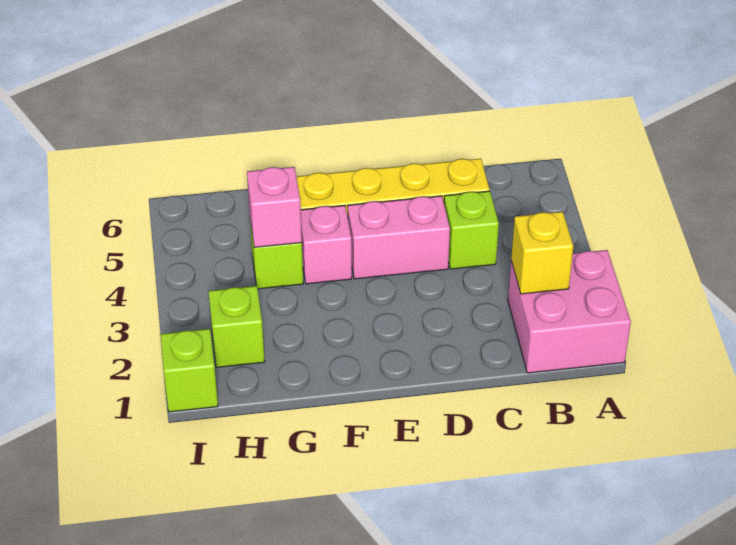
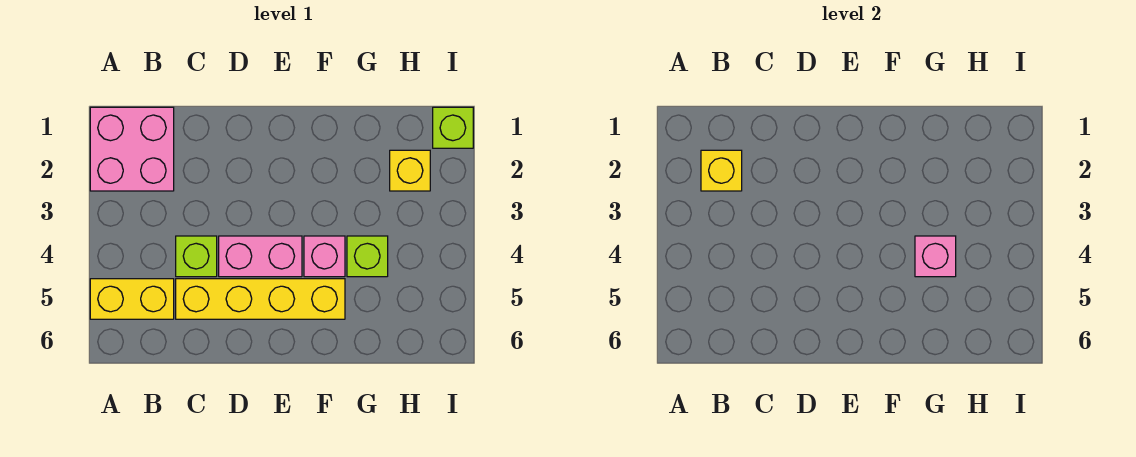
none -> yellow 1x2 brick [90,279,174,319]
lime 1x1 brick [209,286,265,367] -> yellow 1x1 brick [390,150,430,191]

